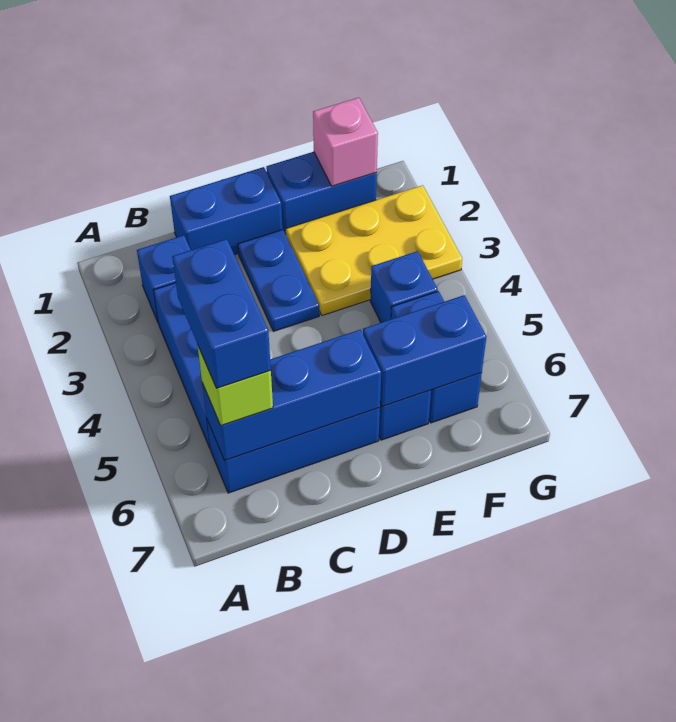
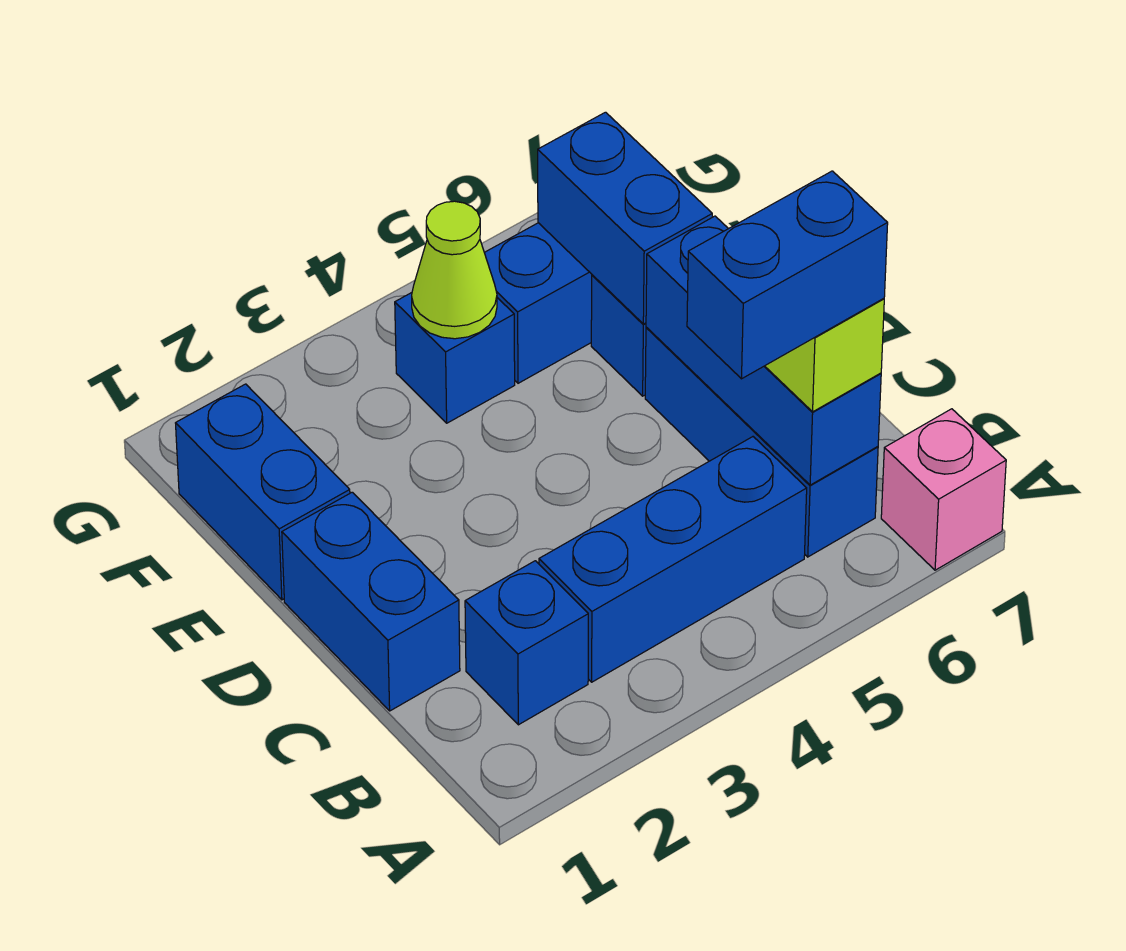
blue 1x2 plate [238,230,319,331] -> none
yellow 2x3 plate [285,185,462,315] -> none
pink 1x1 brick [313,98,378,186] -> pink 1x1 brick moved to [881,409,1006,570]
none -> lime 1x1 cone [412,201,497,339]

